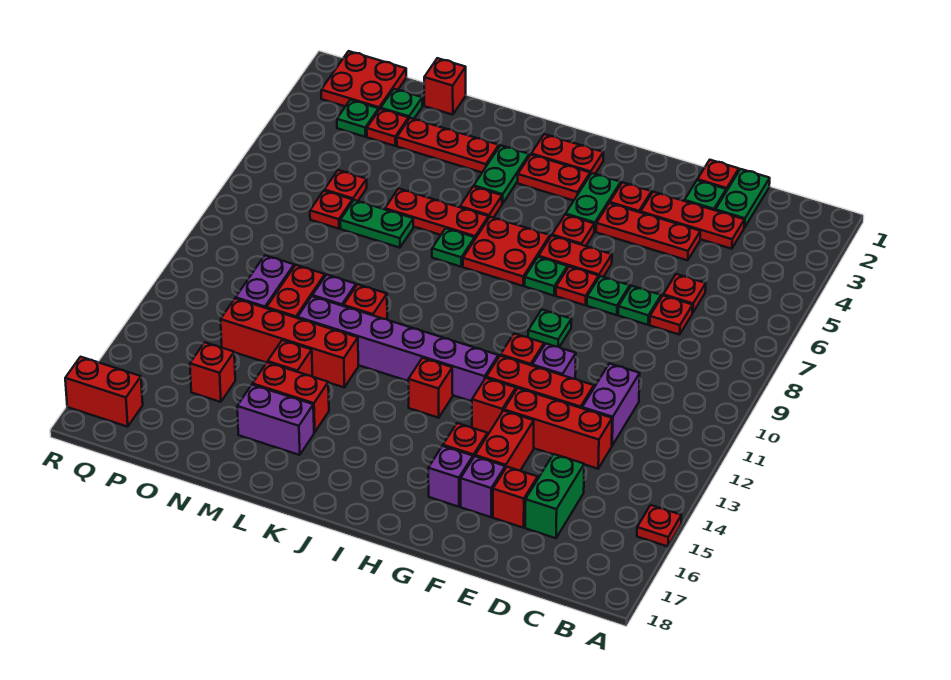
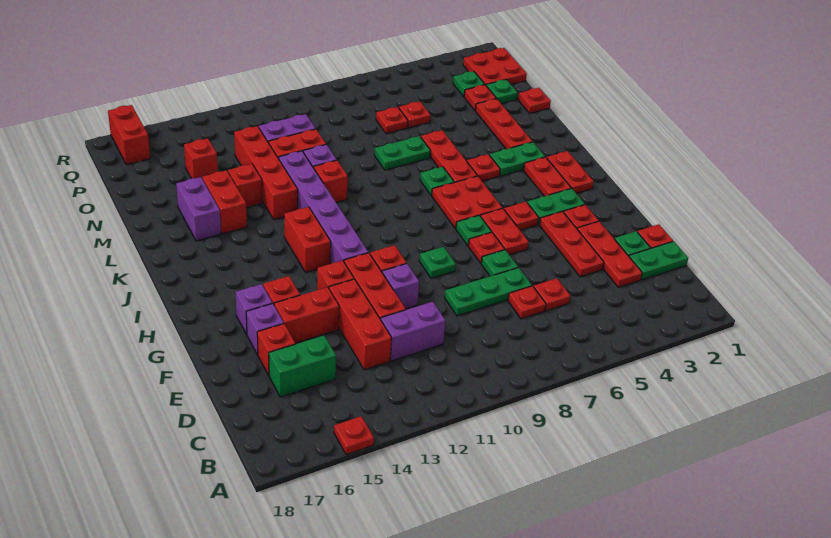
green 1x1 plate [618,286,661,325] -> green 1x3 plate [445,268,532,316]
red 1x1 brick [408,358,453,418] -> red 1x2 brick [284,207,331,272]
green 1x2 plate [340,200,413,248] -> green 1x2 plate turned to [374,136,431,170]
red 1x1 brick [424,58,466,115] -> red 1x1 plate [518,88,551,113]

